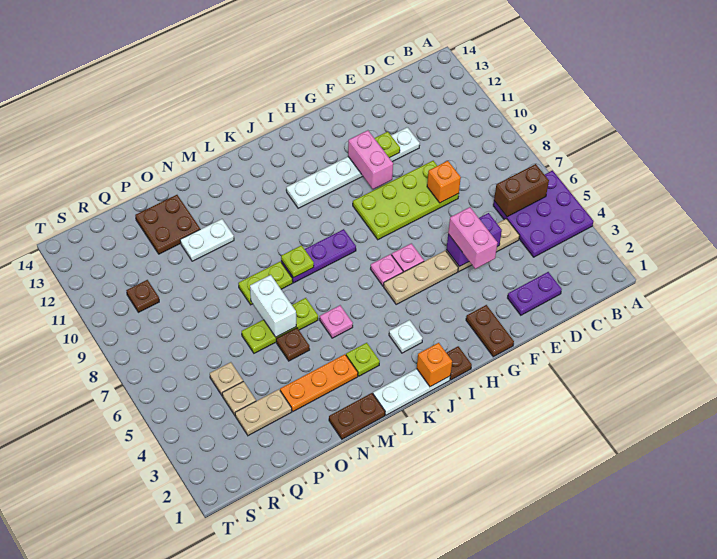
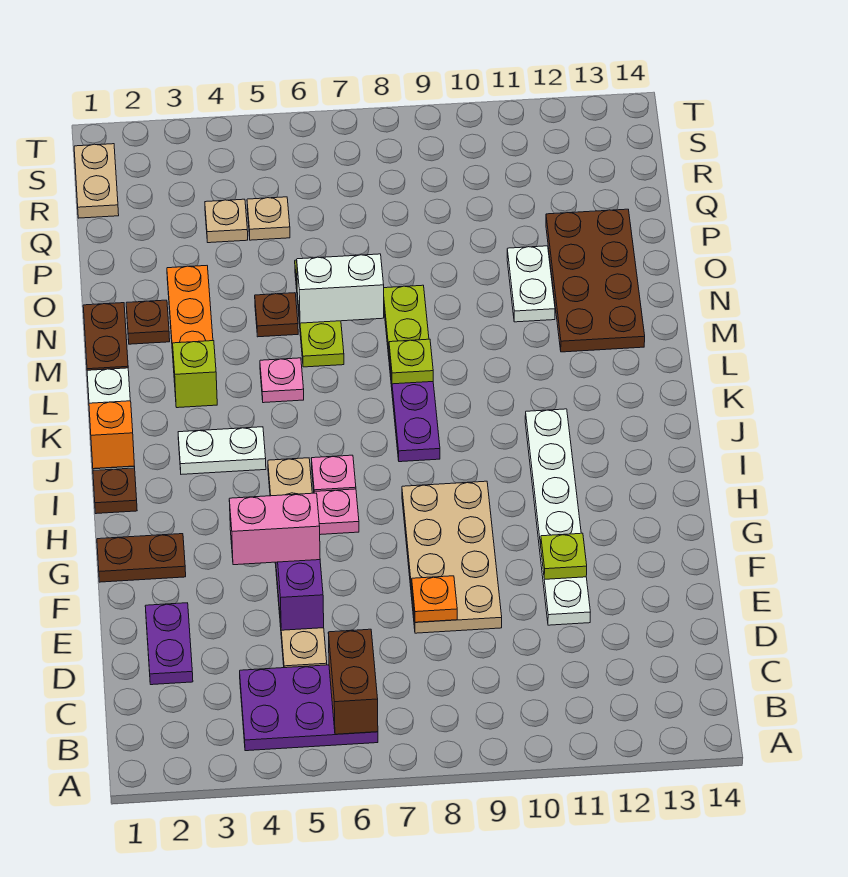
purple 3x3 plate [493,171,594,257] -> purple 2x3 plate [240,665,378,751]
lime 2x4 plate [353,161,459,240] -> tan 2x4 plate [402,481,502,633]
orange 1x1 brick [427,161,461,203] -> orange 1x1 plate [412,576,457,622]
pink 1x2 brick [348,130,393,189] -> none
white 1x1 plate [389,320,423,353] -> white 1x2 plate [178,427,266,474]
lime 1x1 plate [346,343,380,376] -> lime 1x1 brick [173,341,217,408]
brown 2x2 plate [135,195,200,254] -> brown 2x4 plate [546,209,645,352]
tan 1x2 plate [235,389,292,436] -> tan 1x2 plate moved to [74,144,119,218]
brown 1x1 plate [126,280,159,312] -> brown 1x1 plate moved to [126,300,170,344]

